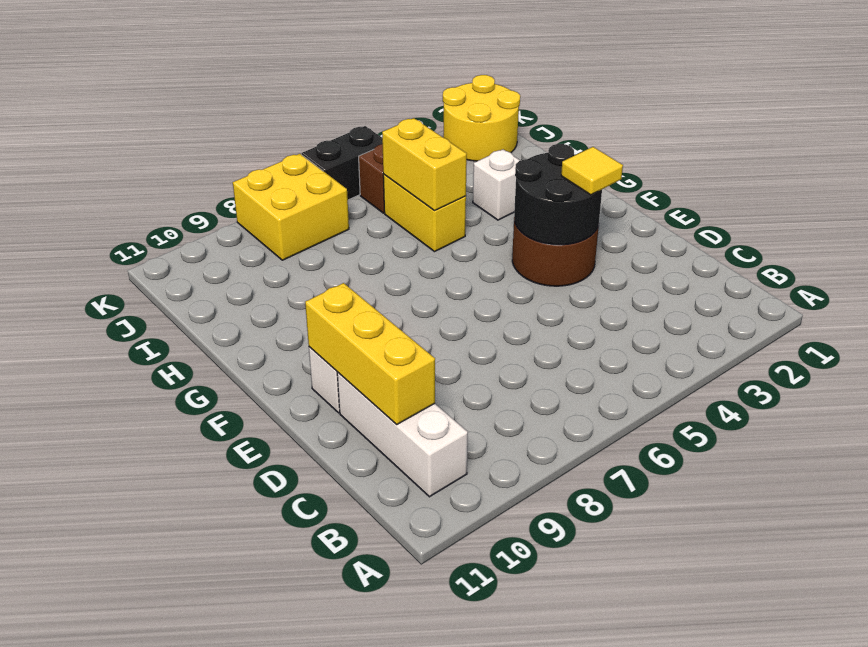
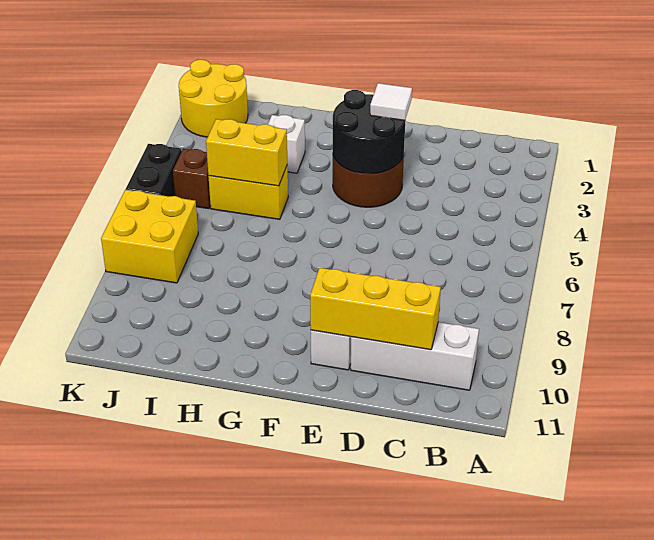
yellow 1x1 tile [561,147,623,195] -> white 1x1 tile [370,83,412,120]

